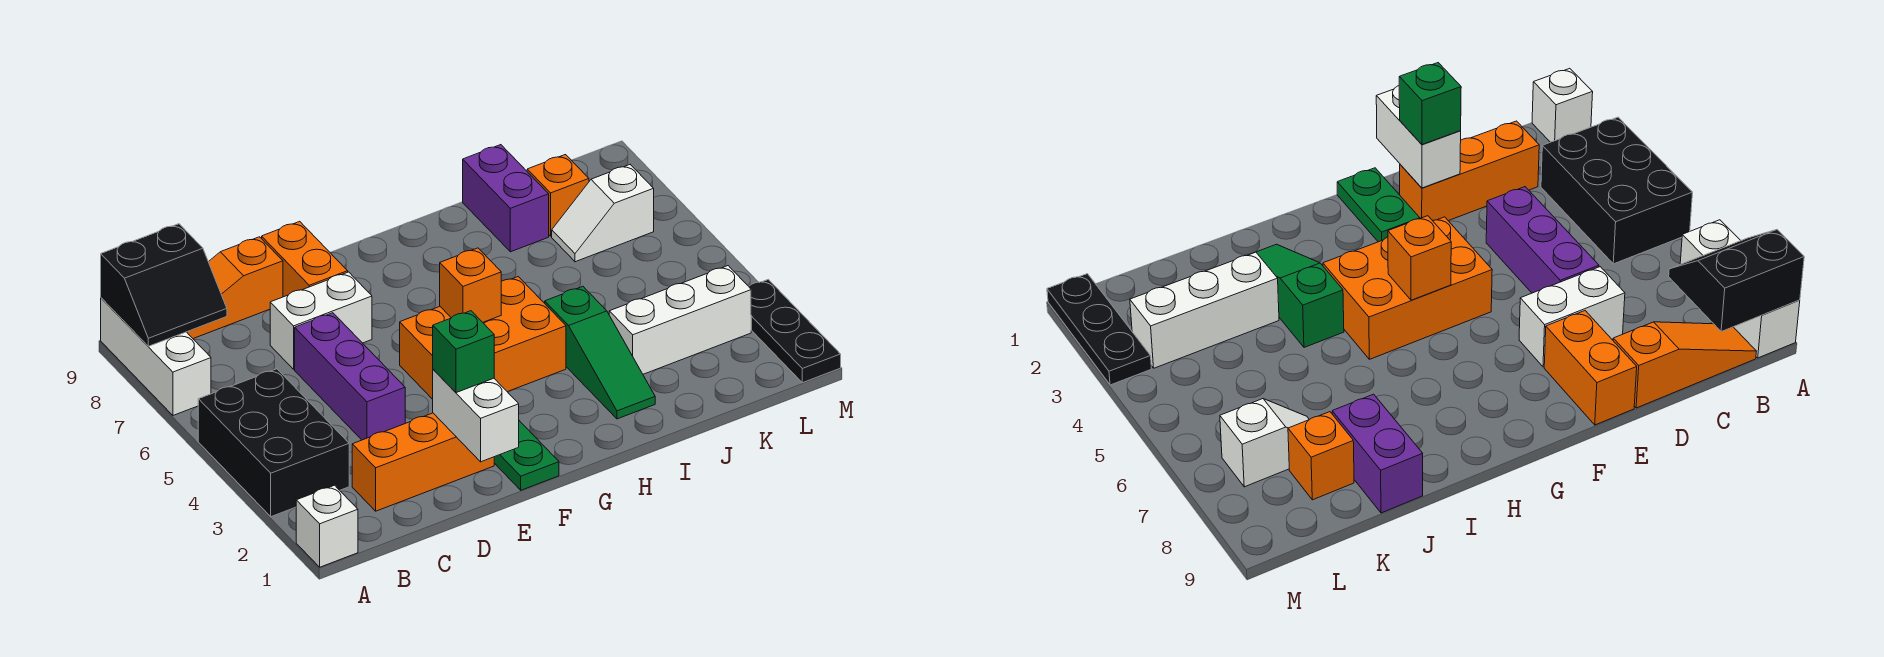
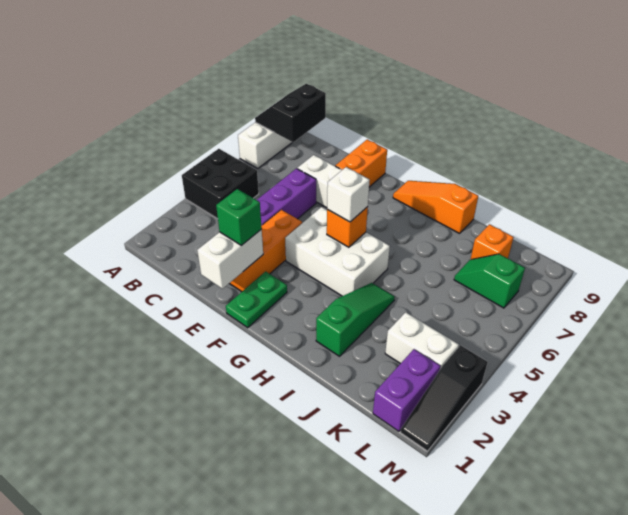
white 1x1 brick [296,485,358,567] -> white 1x1 brick moved to [327,167,370,222]
black 2x3 brick [198,369,349,517] -> black 2x2 brick [182,149,259,219]
black 2x2 slope [101,224,227,346] -> black 2x2 slope turned to [255,84,326,142]
orange 1x3 slope [187,237,283,339] -> orange 1x3 slope moved to [393,181,478,233]
orange 1x3 brick [352,413,494,511] -> orange 1x3 brick turned to [229,210,302,292]
orange 2x3 brick [400,277,566,399] -> white 2x3 brick [285,207,390,296]
green 1x3 slope [545,286,655,419] -> green 1x3 slope turned to [316,283,395,356]
white 1x3 brick [609,266,751,374] -> white 1x2 brick [385,312,459,369]
purple 1x2 brick [463,145,549,252] -> purple 1x2 brick moved to [373,349,440,431]
white 1x2 slope [552,165,654,262] -> green 1x2 slope [454,254,525,308]
black 1x3 plate [749,279,841,383] -> black 1x3 slope [400,345,488,451]

